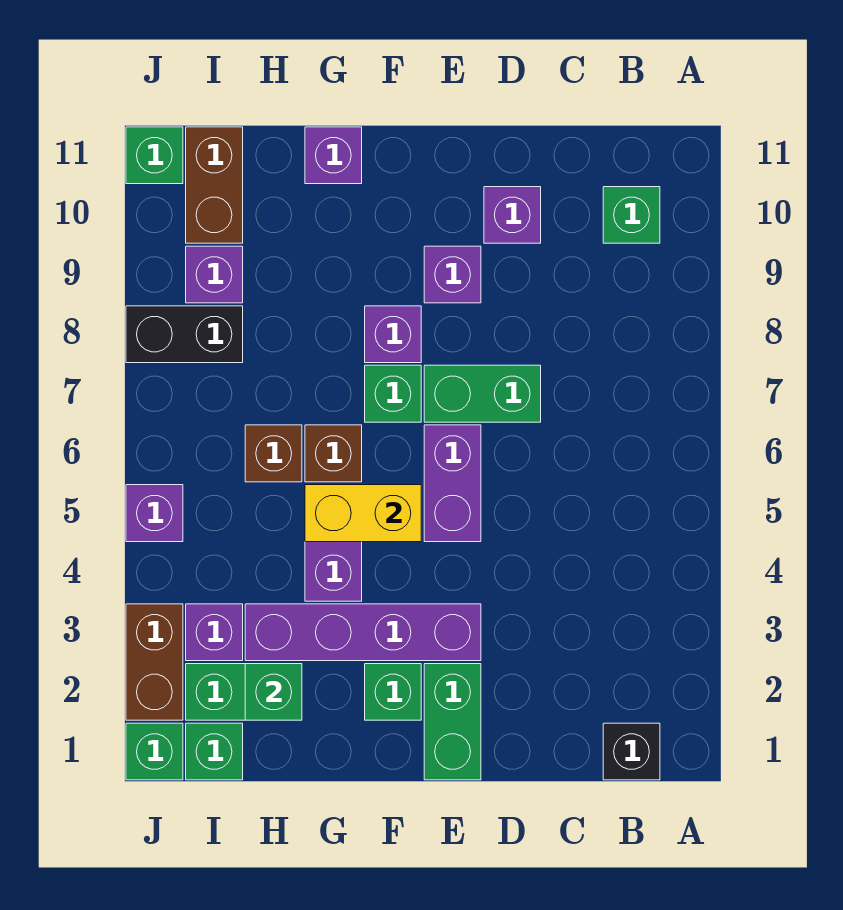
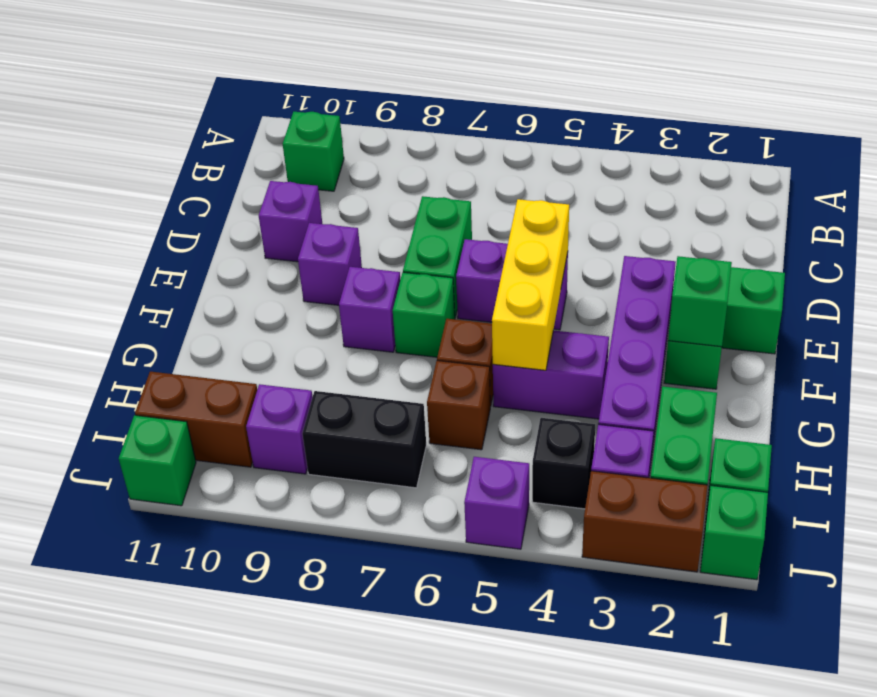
black 1x1 brick [603,723,660,780] -> black 1x1 brick moved to [532,418,595,509]
yellow 1x2 brick [305,485,421,542] -> yellow 1x3 brick [492,199,569,370]
purple 1x1 brick [305,127,362,184] -> none
green 1x1 brick [245,664,302,720] -> green 1x1 brick moved to [668,256,732,347]
black 1x2 brick [126,306,243,363] -> black 1x2 brick turned to [302,391,426,488]

